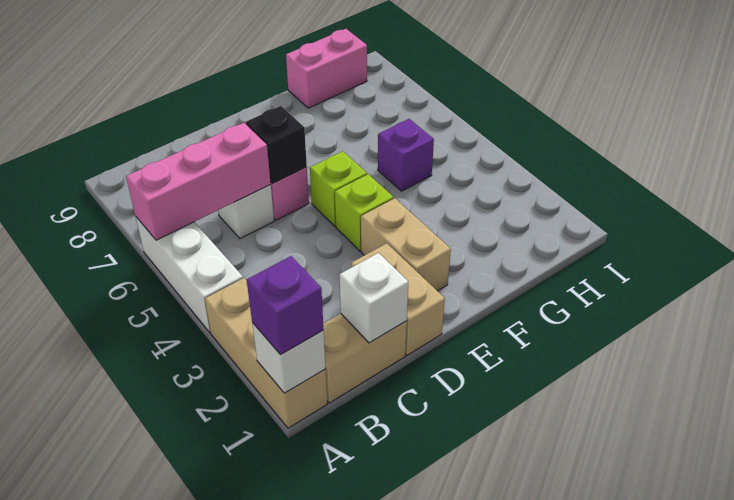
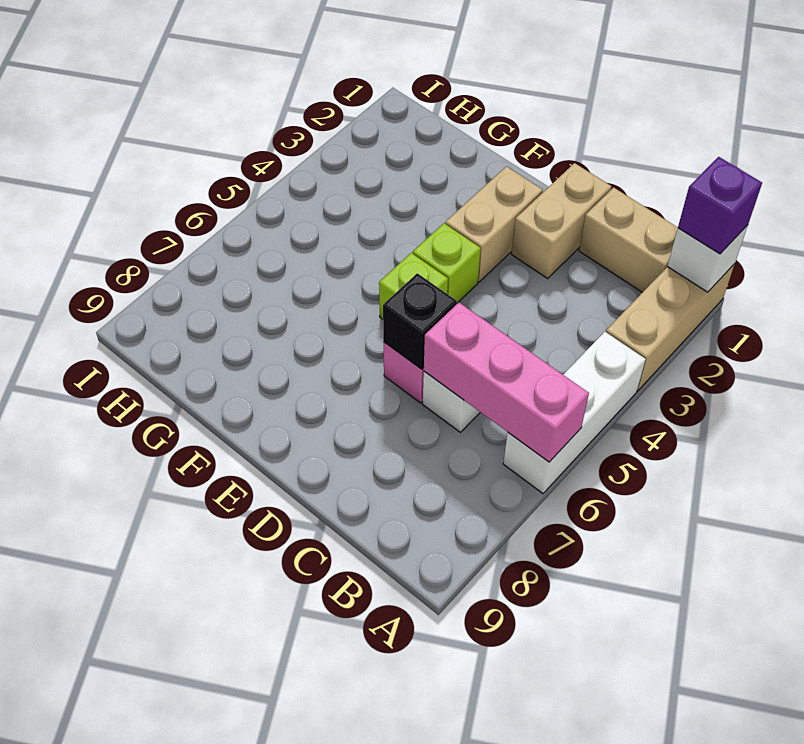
white 1x1 brick [340,253,408,343] -> none
purple 1x1 brick [378,119,434,191] -> none
pink 1x2 brick [286,29,367,108] -> none

